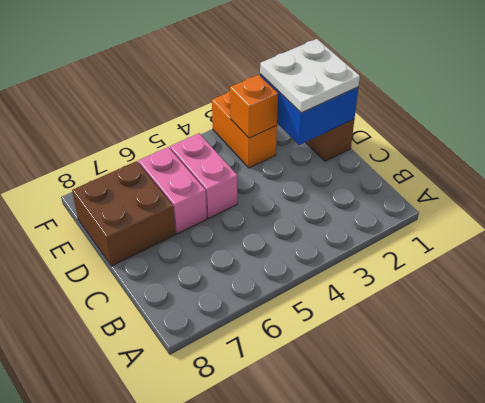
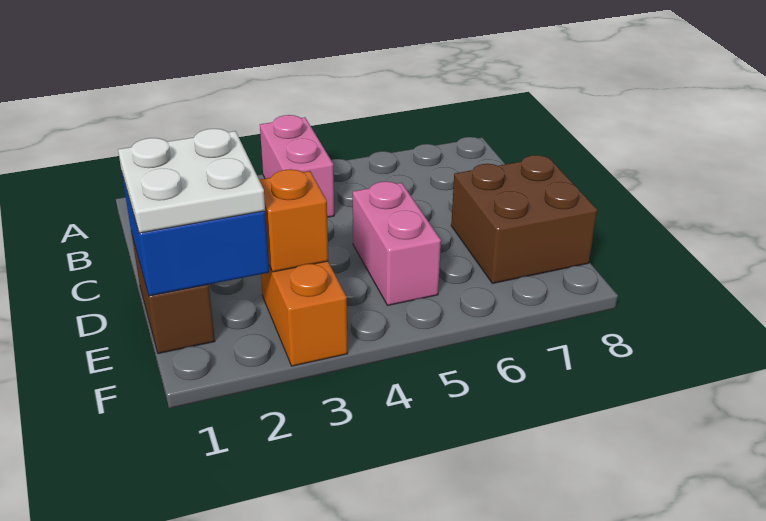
pink 1x2 brick [138,147,207,234] -> pink 1x2 brick moved to [260,115,334,217]

